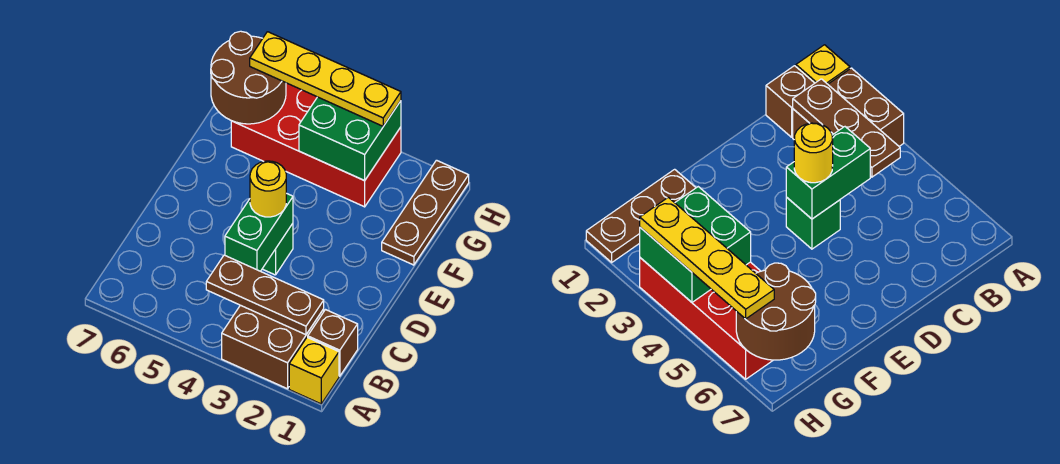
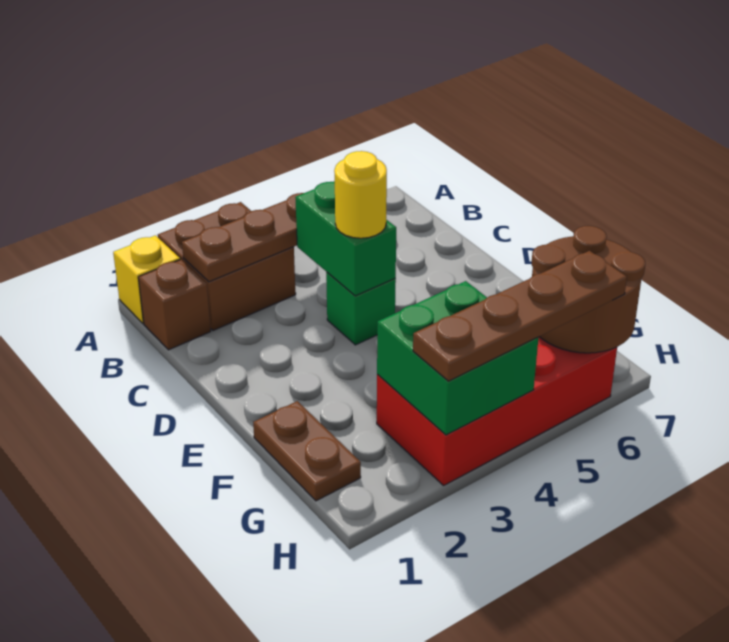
brown 1x3 plate [382,160,469,265] -> brown 1x2 plate [253,401,361,501]
yellow 1x4 plate [250,32,401,126] -> brown 1x4 plate [413,251,627,381]

